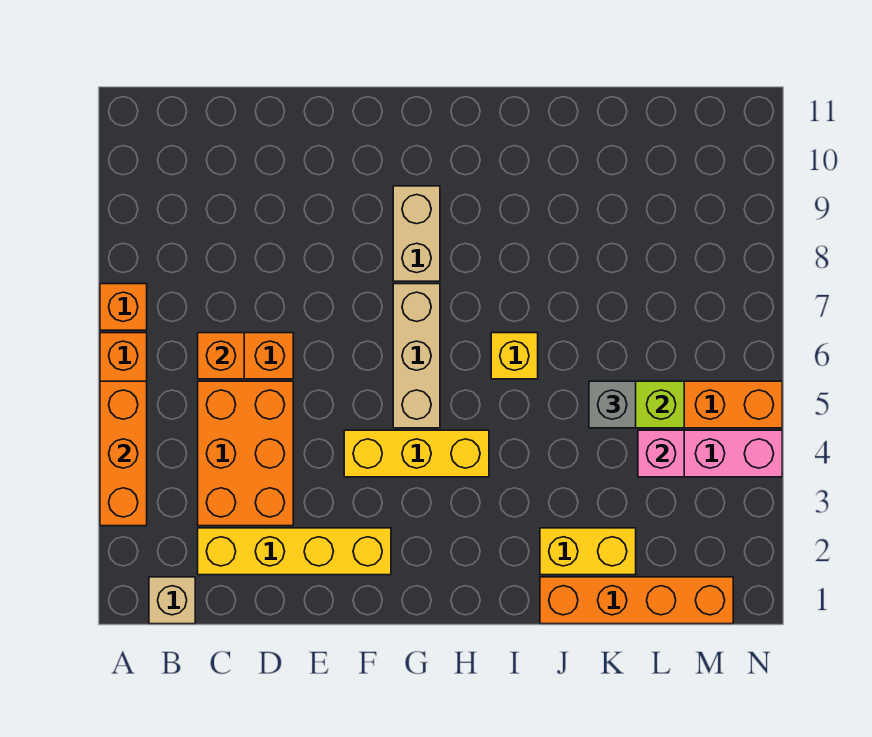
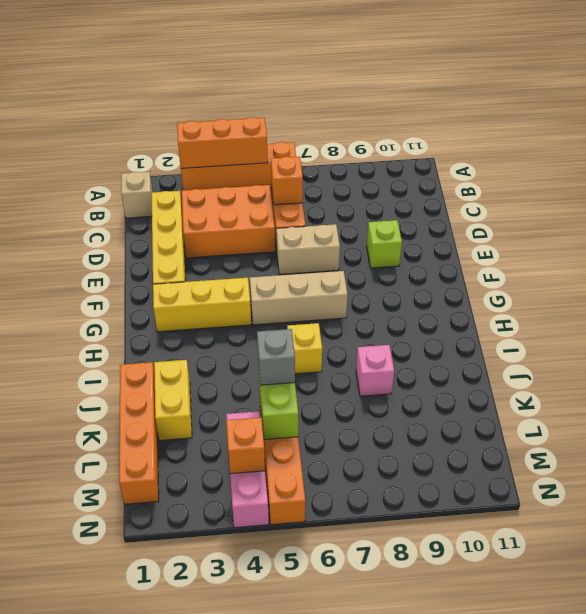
orange 1x1 brick [100,284,147,330] -> orange 1x1 brick moved to [226,418,265,474]
none -> lime 1x1 brick [367,220,402,268]
yellow 1x3 brick [344,430,489,477] -> yellow 1x3 brick turned to [153,278,251,332]
tan 1x2 brick [393,186,440,281] -> tan 1x2 brick moved to [276,224,340,274]
pink 1x1 brick [638,430,684,477] -> pink 1x1 brick moved to [356,345,394,396]

